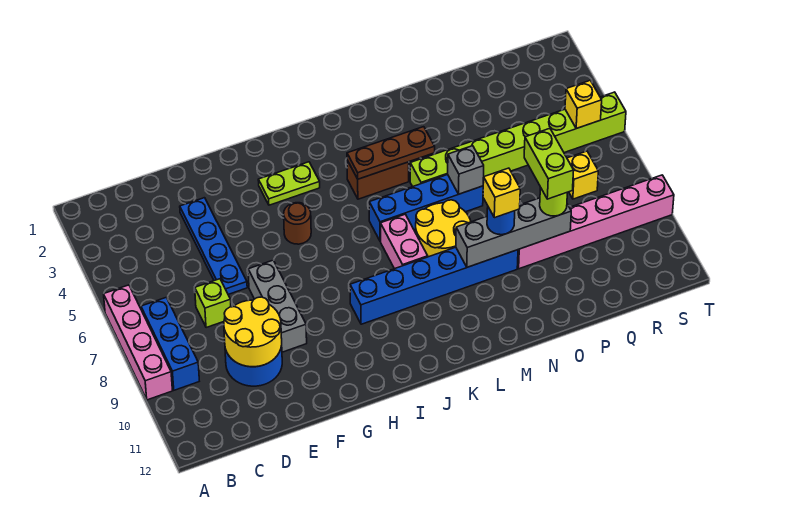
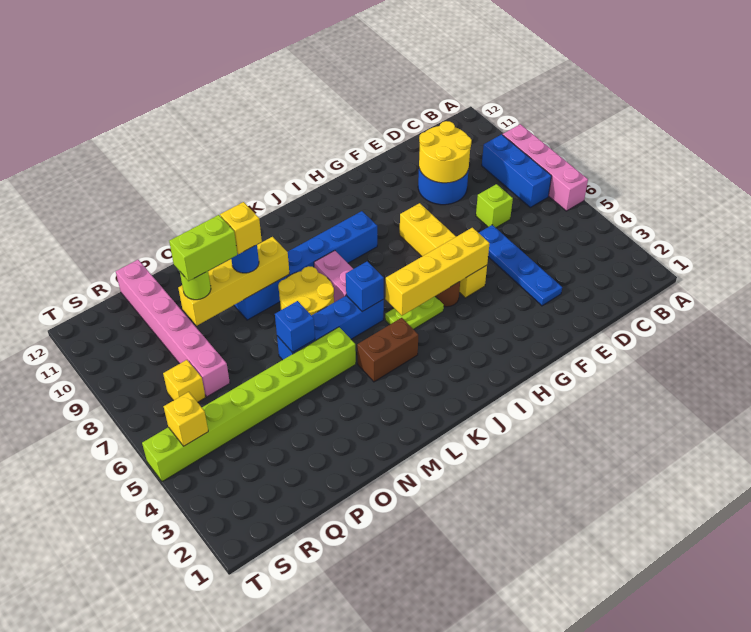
grey 1x3 brick [248,260,307,352] -> none
none -> yellow 1x4 brick [400,203,487,298]
none -> yellow 1x4 brick [385,228,490,316]
lime 1x2 plate [258,162,320,205] -> lime 1x2 plate moved to [385,296,444,329]
brown 1x3 plate [347,127,435,179] -> none
none -> blue 1x1 brick [346,261,384,312]
grey 1x4 brick [456,198,571,267] -> yellow 1x4 brick [178,237,289,325]
grey 1x1 brick [448,146,484,194] -> blue 1x1 brick [275,301,315,352]
pink 1x6 brick [517,175,674,269] -> pink 1x6 brick turned to [116,260,230,397]
lime 1x2 brick [524,128,574,199] -> lime 1x2 brick turned to [169,215,237,281]

